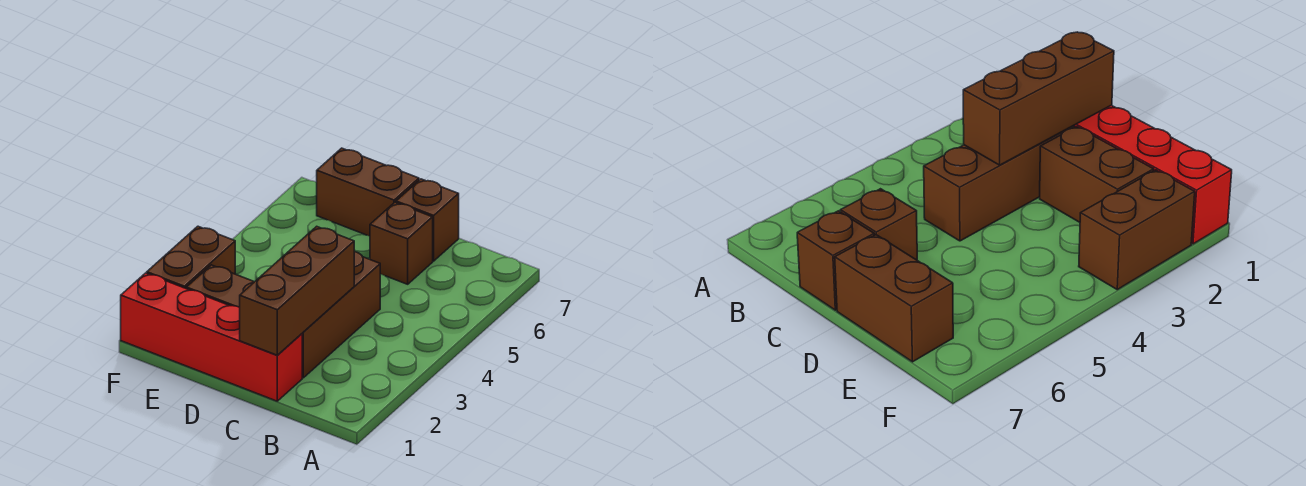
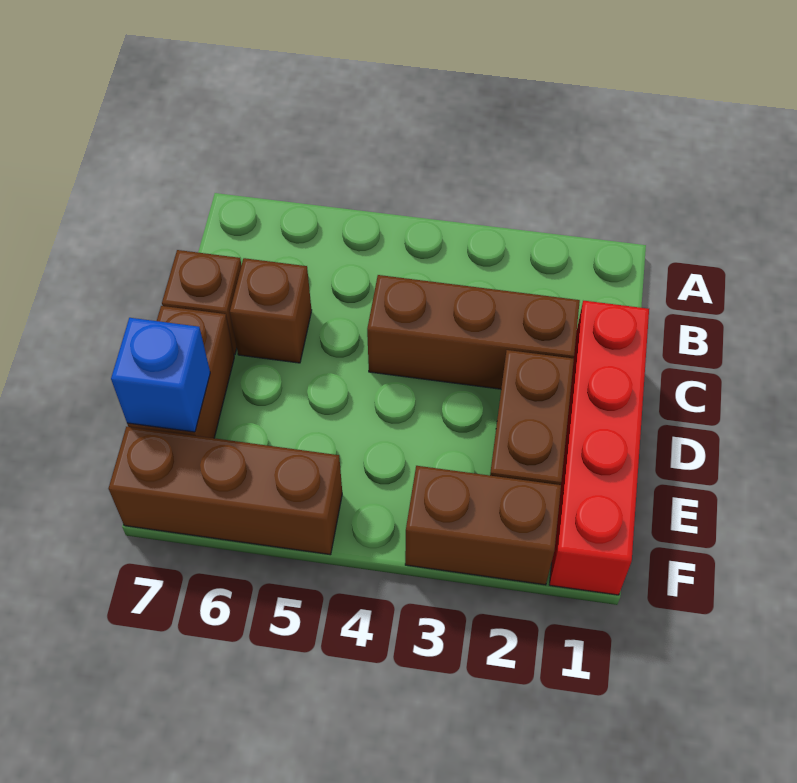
brown 1x3 brick [240,226,354,355] -> brown 1x3 brick moved to [109,427,342,555]
none -> blue 1x1 brick [111,318,210,432]

